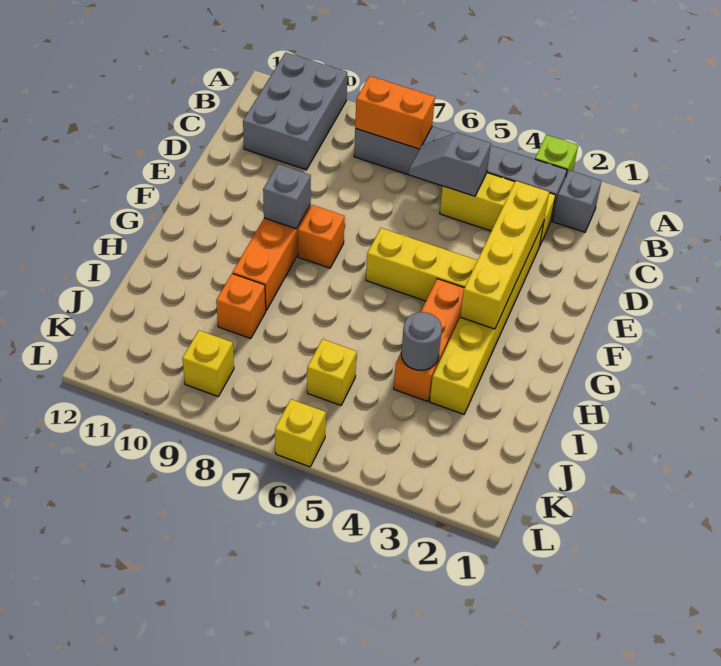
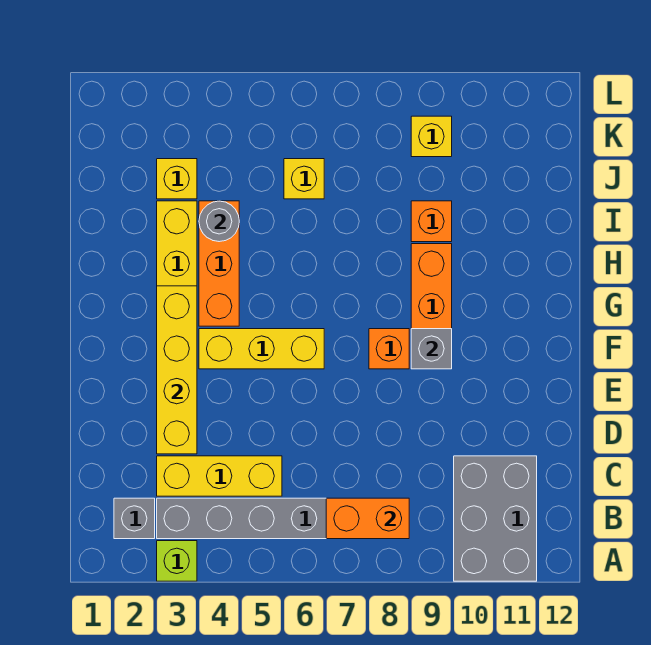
grey 1x2 slope [409,132,491,196] -> none
yellow 1x1 brick [275,399,326,467] -> yellow 1x1 brick moved to [157,159,197,199]

